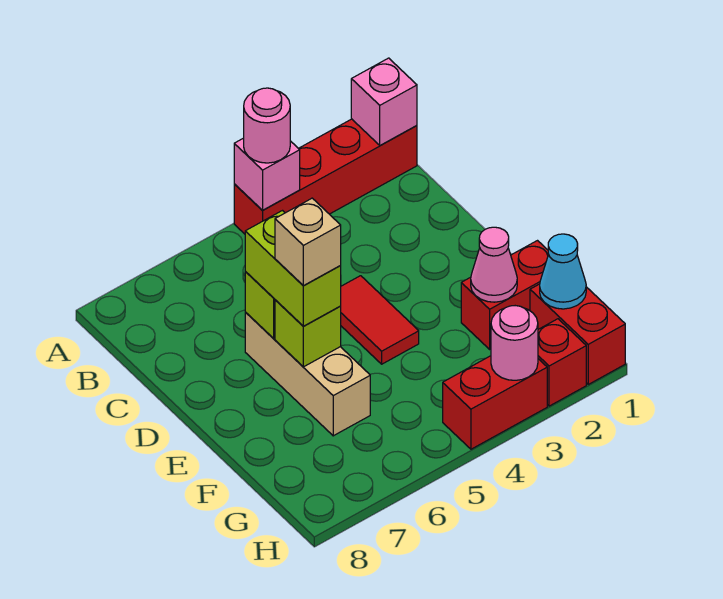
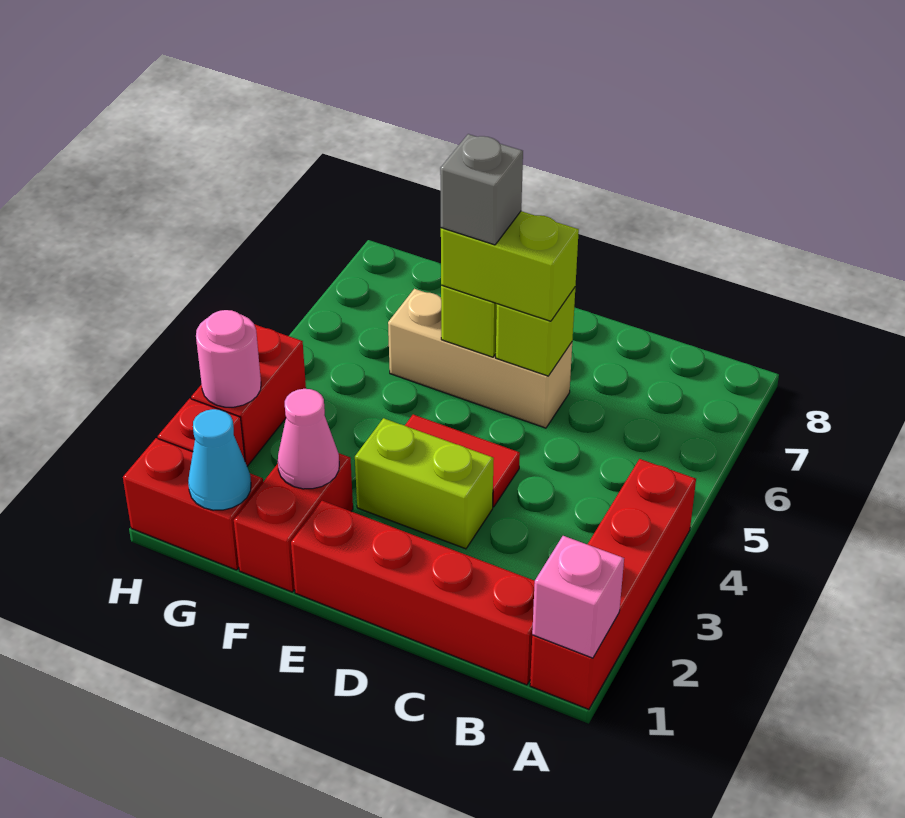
pink 1x1 brick [234,138,300,210] -> none
pink 1x1 round brick [244,88,290,163] -> none
none -> red 1x4 brick [291,501,535,685]
none -> lime 1x2 brick [355,418,494,549]
tan 1x1 brick [275,198,341,286] -> grey 1x1 brick [440,134,523,245]

